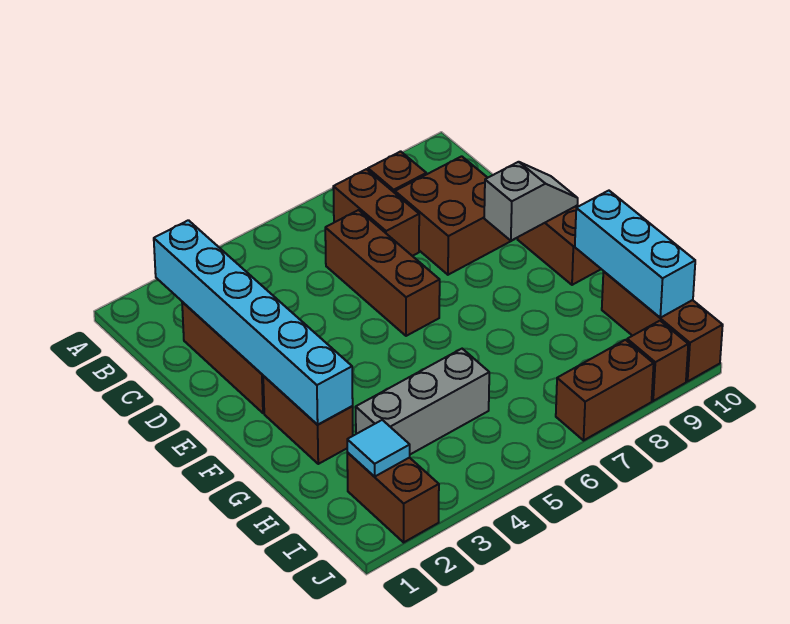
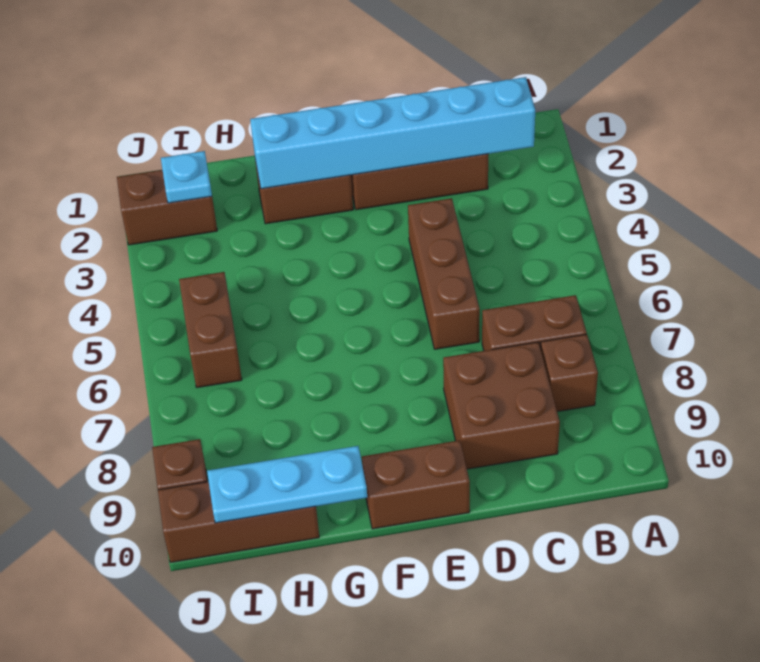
brown 1x3 brick [325,210,440,336] -> brown 1x3 brick turned to [408,198,480,349]
grey 1x2 slope [484,162,578,241] -> none
cyan 1x3 brick [575,191,695,318] -> cyan 1x3 plate [207,446,367,523]
grey 1x3 brick [356,349,489,454] -> none
cyan 1x1 tile [347,420,410,477] -> cyan 1x1 plate [161,151,212,203]
brown 1x2 brick [556,340,654,440] -> brown 1x2 brick moved to [179,272,242,388]

